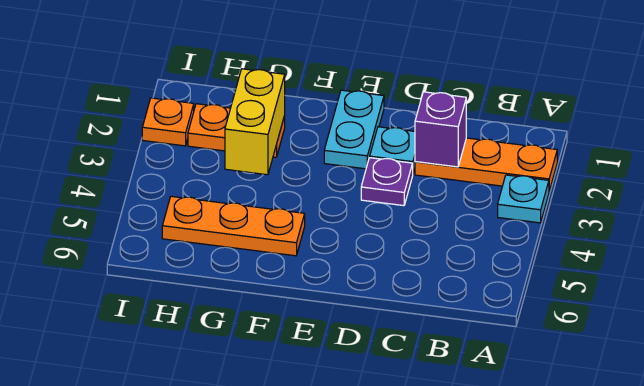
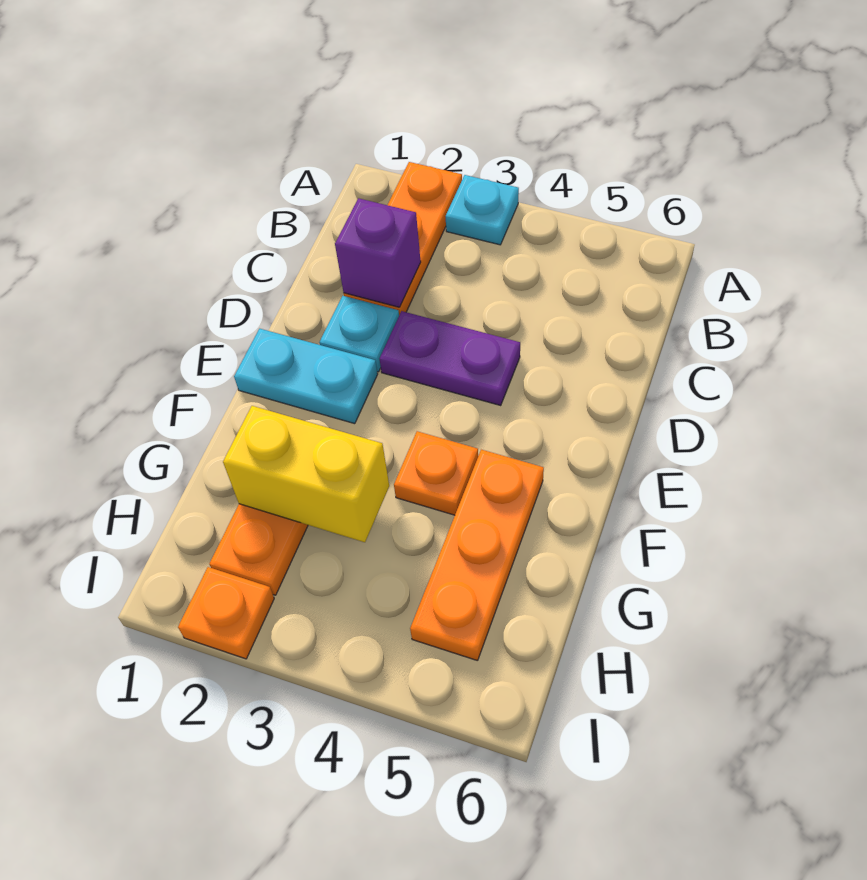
purple 1x1 plate [361,158,413,206] -> purple 1x2 plate [380,311,520,405]
none -> orange 1x1 plate [394,431,478,515]

